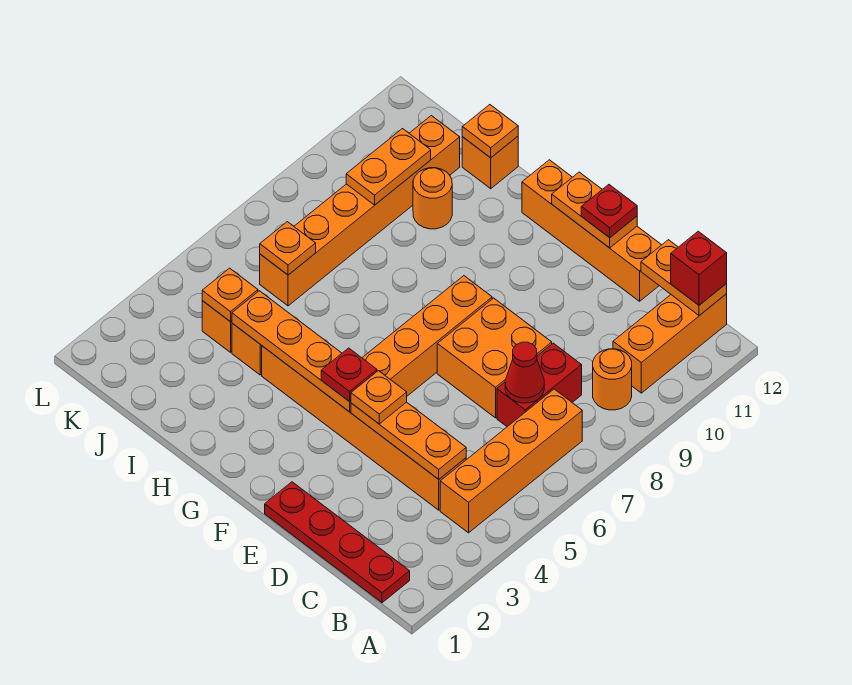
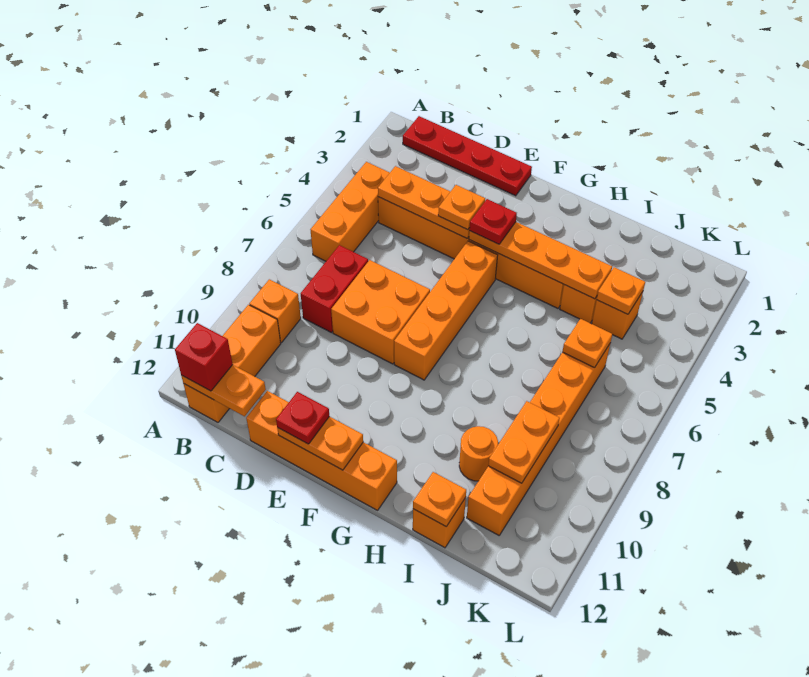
orange 1x4 brick [440,389,582,533] -> orange 1x3 brick [310,162,390,261]
orange 1x1 round brick [593,349,632,410] -> orange 1x1 brick [249,279,301,343]
red 1x1 cone [505,342,544,403] -> none

